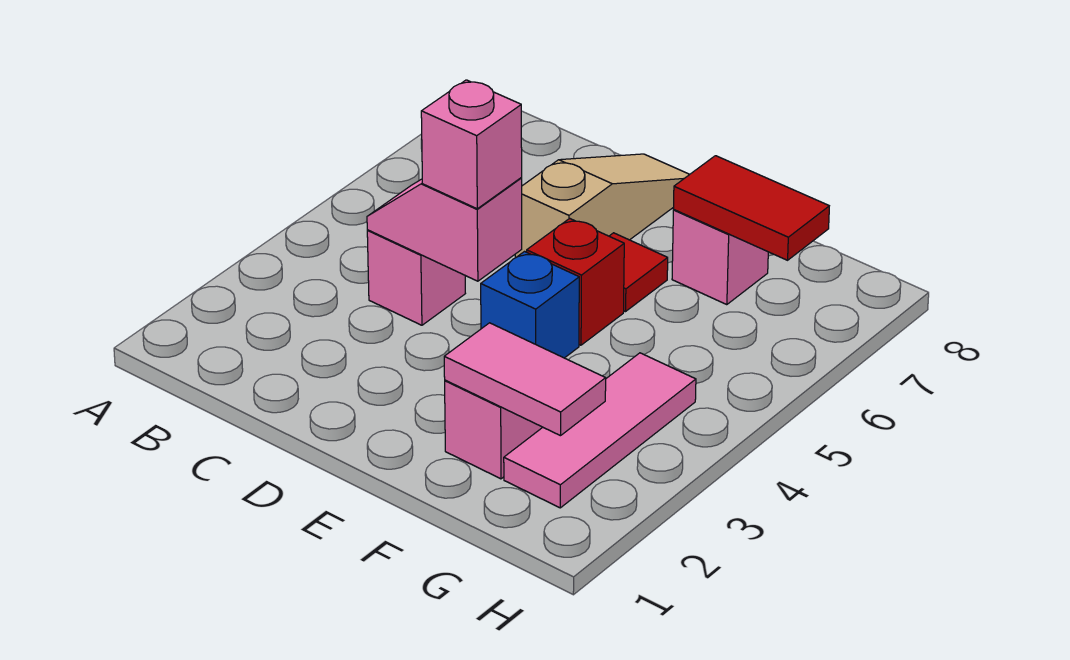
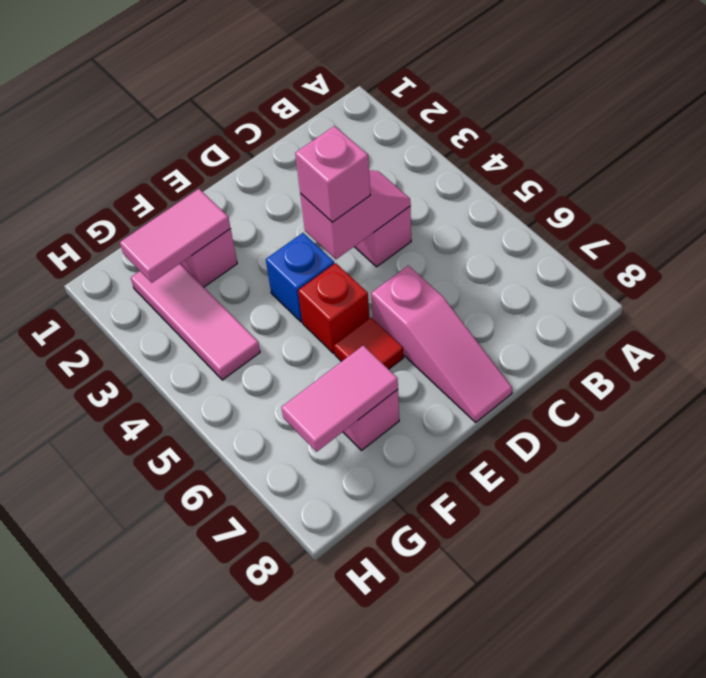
tan 1x3 slope [515,154,690,258] -> pink 1x3 slope [371,266,512,422]
red 1x2 tile [673,156,829,260] -> pink 1x2 tile [281,346,398,452]

